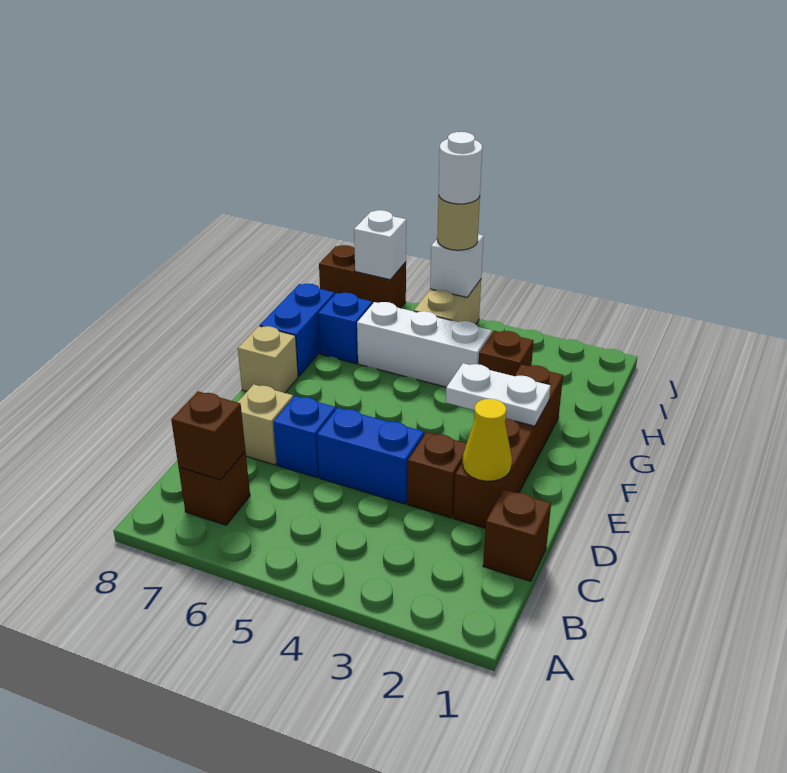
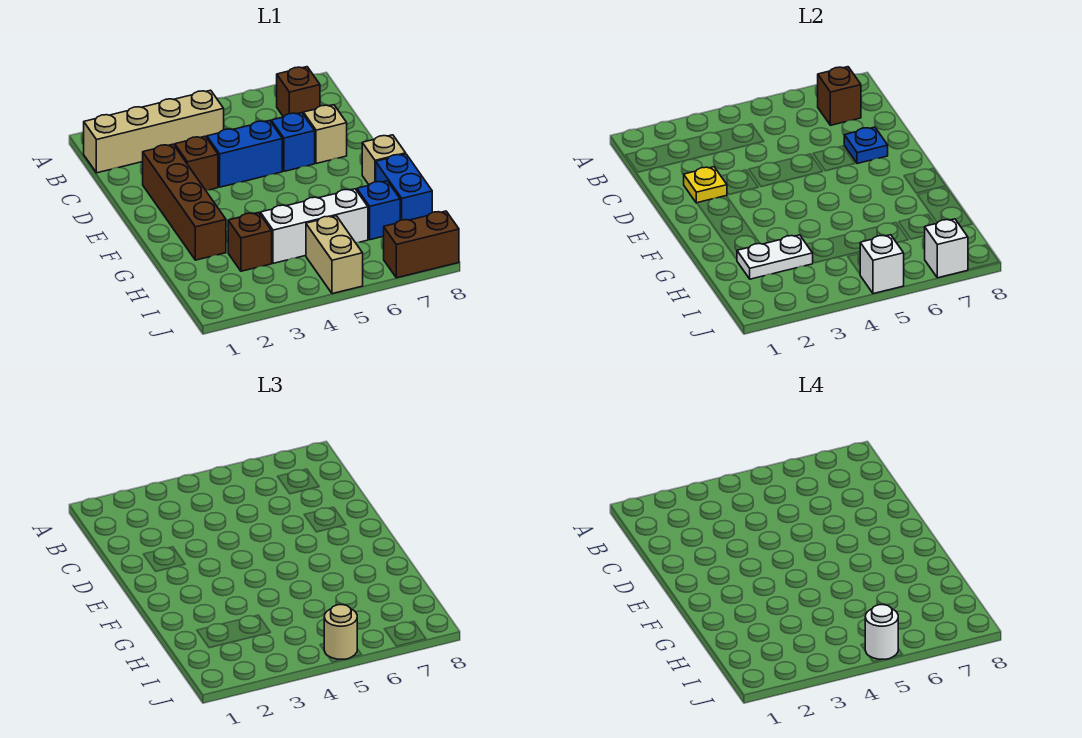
none -> tan 1x4 brick [84,90,224,173]
brown 1x1 brick [483,489,551,581] -> none
yellow 1x1 cone [463,399,512,481] -> yellow 1x1 plate [684,167,727,203]
none -> blue 1x1 plate [844,127,888,164]
white 1x2 plate [446,363,551,426] -> white 1x2 plate moved to [737,235,813,279]

